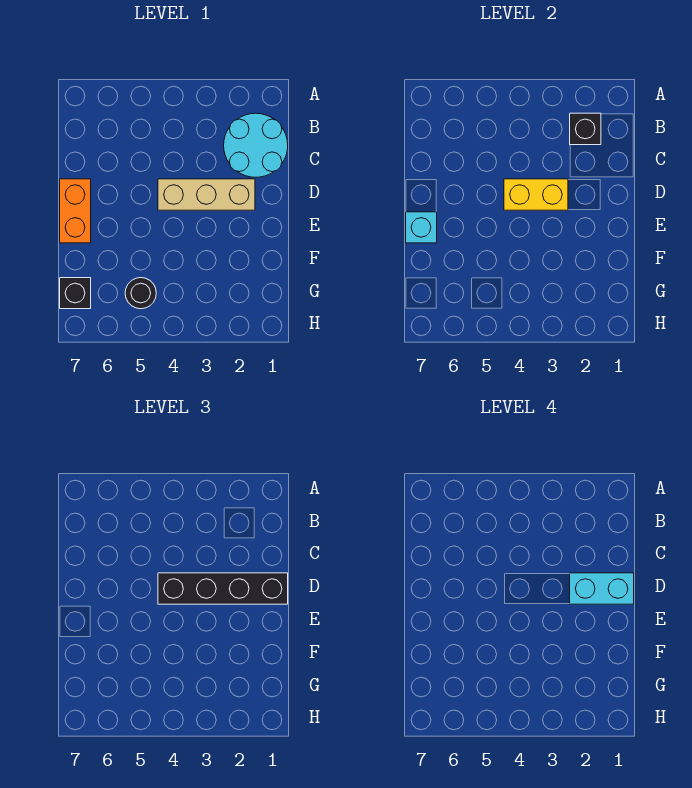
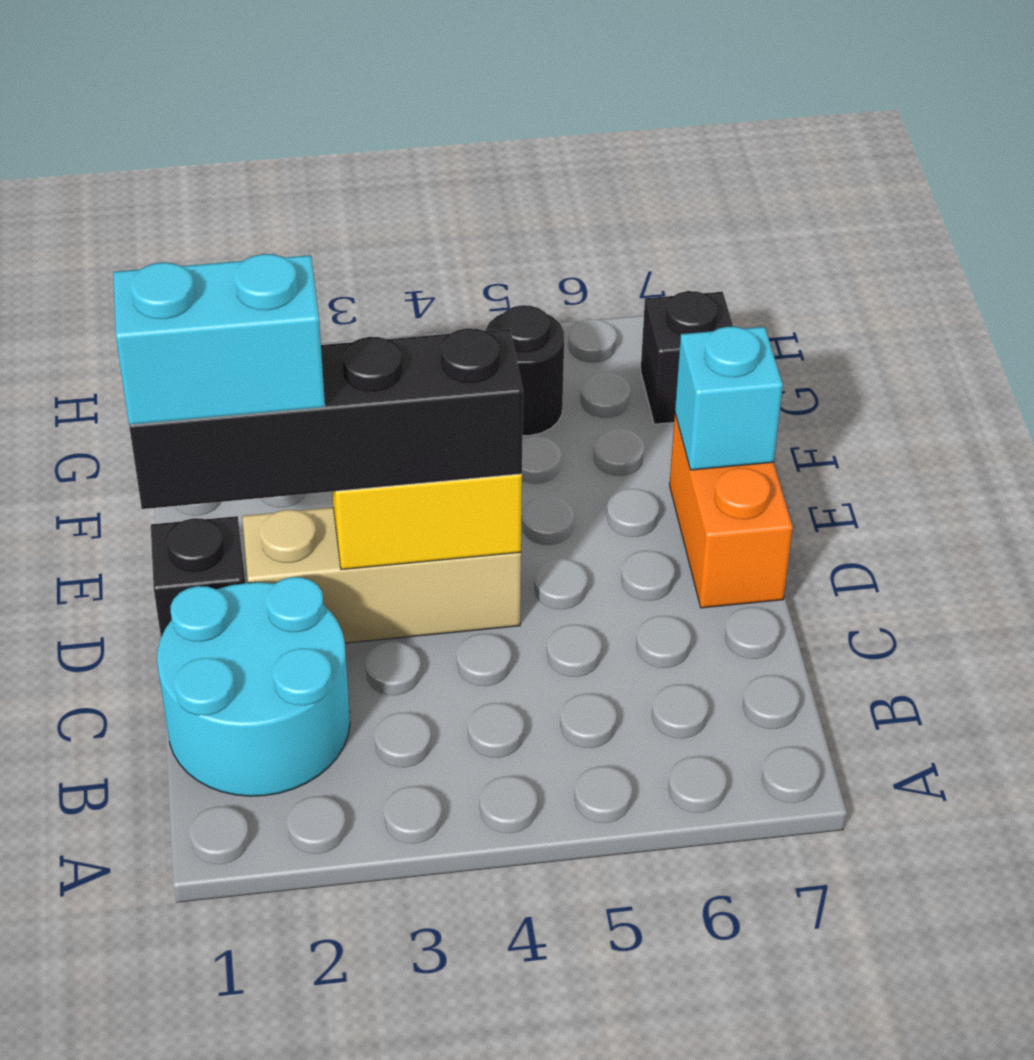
black 1x1 brick [570,113,601,145] -> black 1x1 brick moved to [151,516,245,637]

